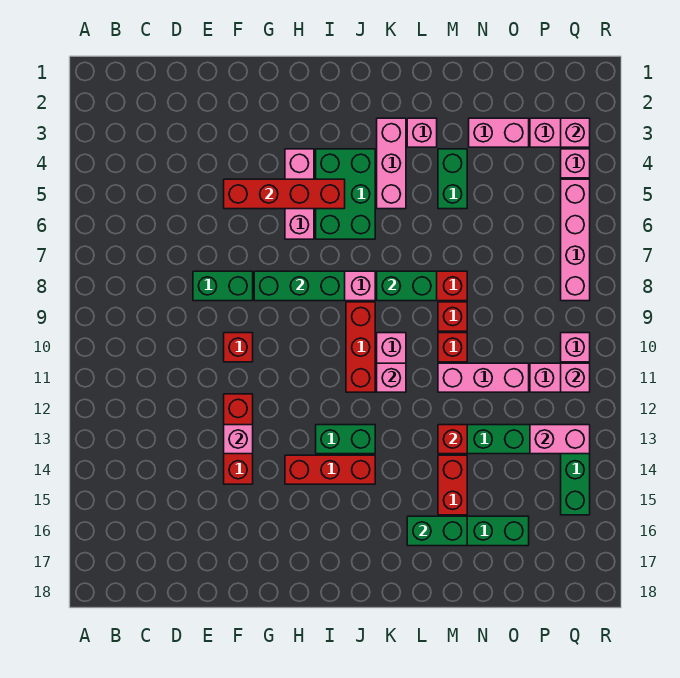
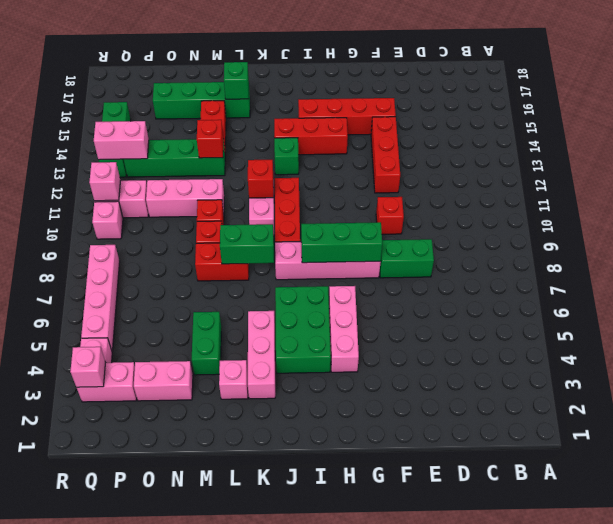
red 1x4 brick [224,179,345,209] -> red 1x4 brick moved to [298,98,396,135]
pink 1x1 brick [224,425,253,454] -> none
green 1x2 brick [316,425,375,454] -> green 1x1 brick [274,138,299,175]
pink 1x1 brick [377,363,406,392] -> red 1x1 brick [248,160,274,198]
green 1x2 brick [407,516,467,546] -> green 1x1 brick [224,62,249,99]

